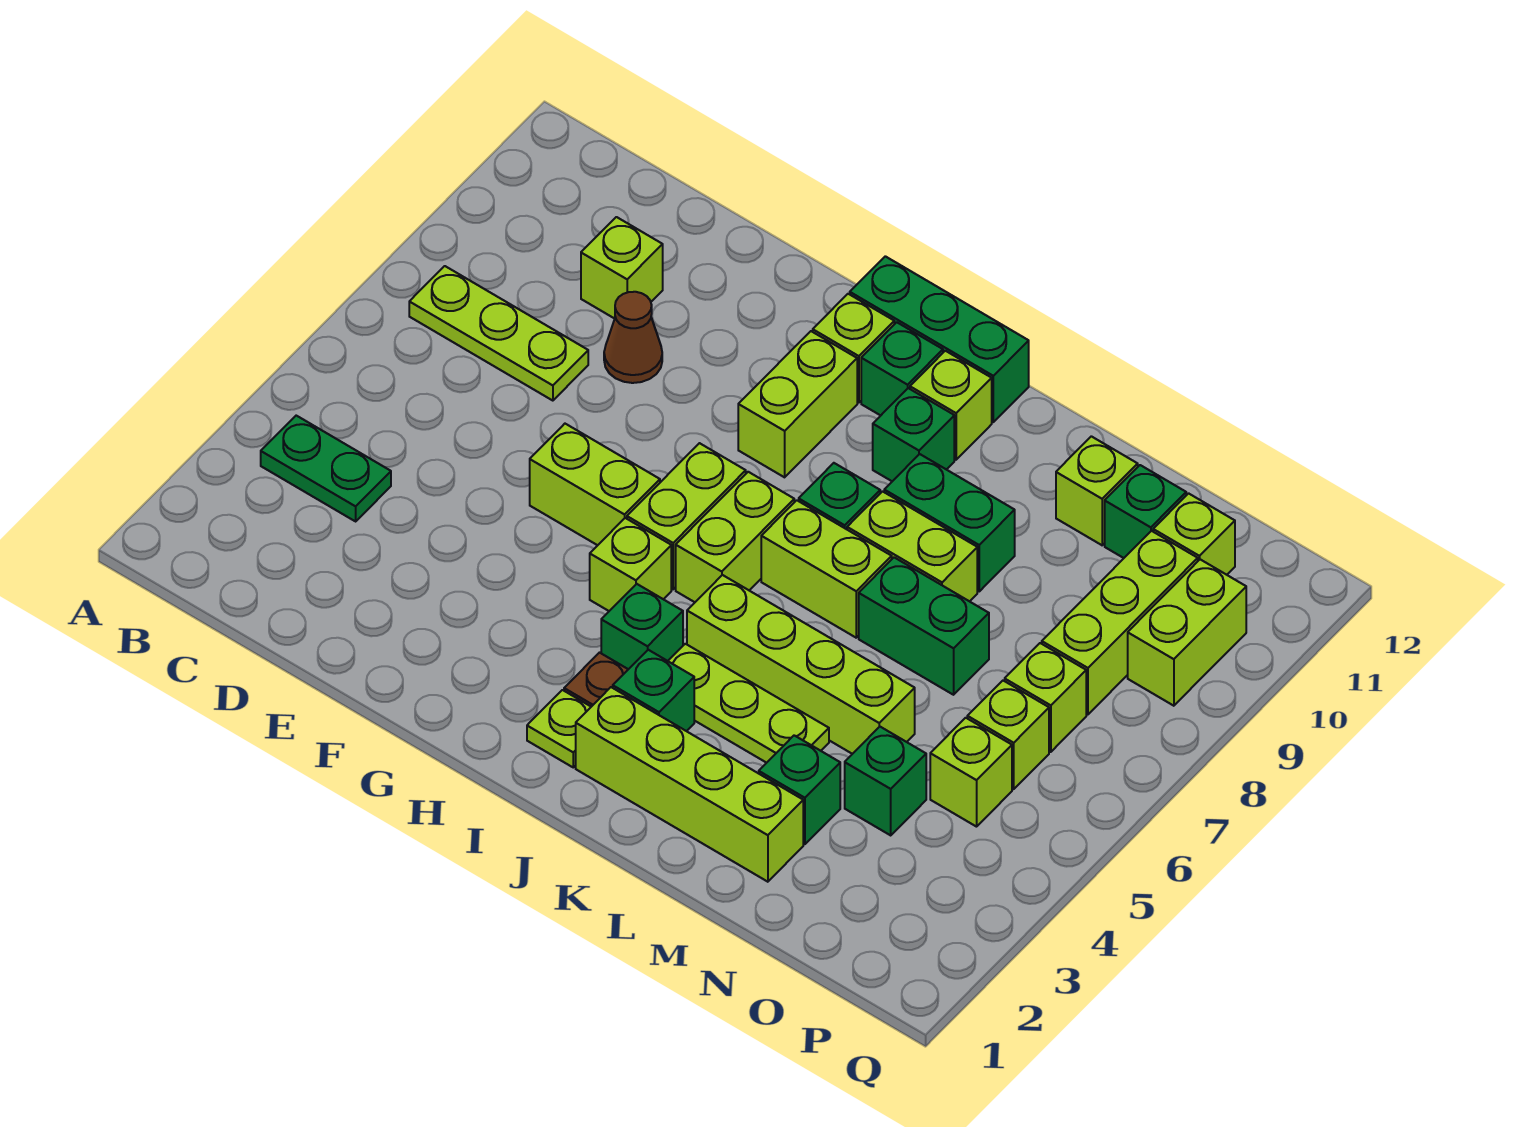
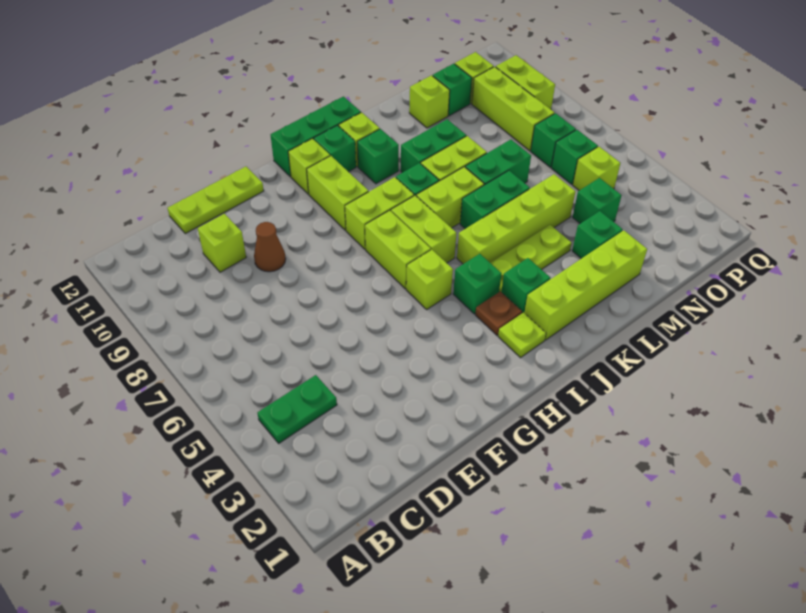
lime 1x3 plate [409,266,588,401] -> lime 1x3 plate moved to [168,167,264,234]
lime 1x2 brick [530,424,660,545] -> lime 1x2 brick moved to [345,177,414,249]
none -> green 1x2 brick [460,171,530,229]
lime 1x1 brick [967,681,1049,789] -> green 1x1 brick [552,130,598,184]
lime 1x1 brick [1005,643,1086,752] -> green 1x1 brick [531,113,576,167]

